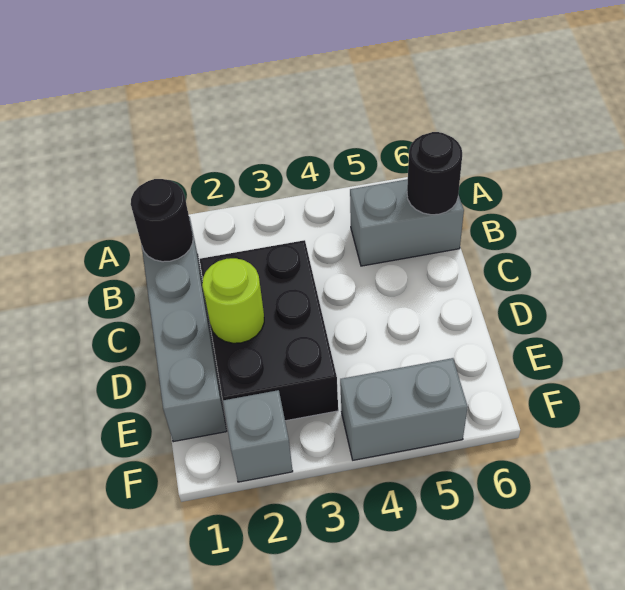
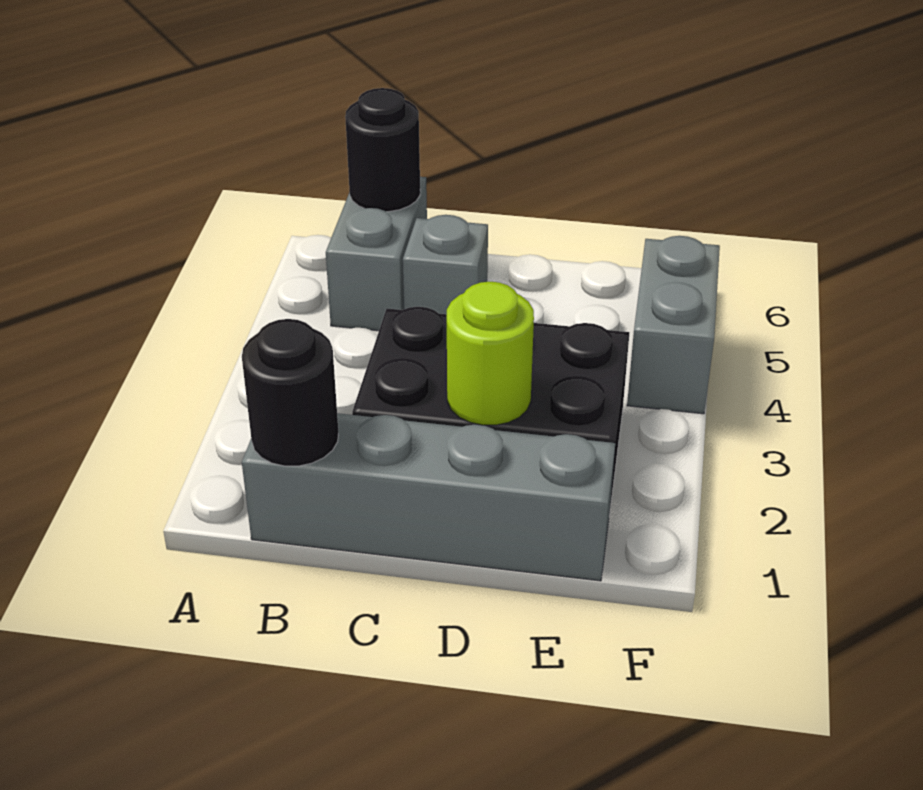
grey 1x1 brick [223,390,293,482] -> grey 1x1 brick moved to [403,215,488,314]

